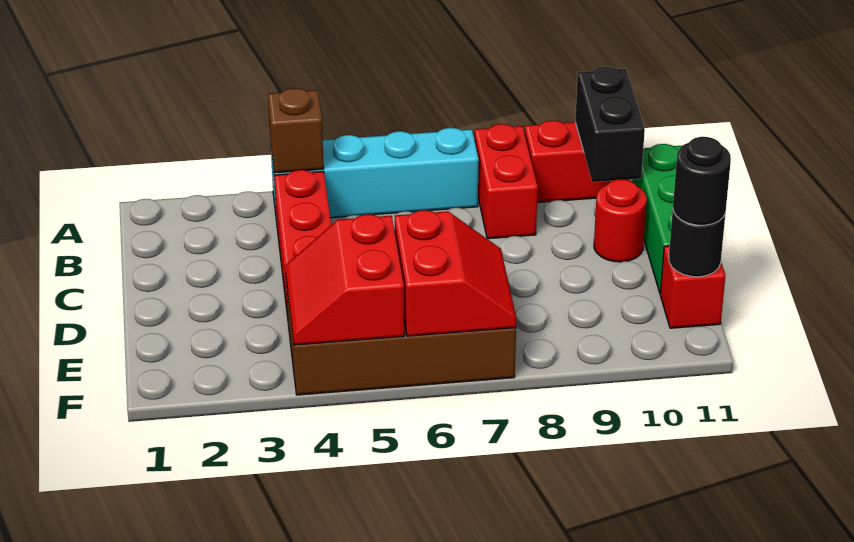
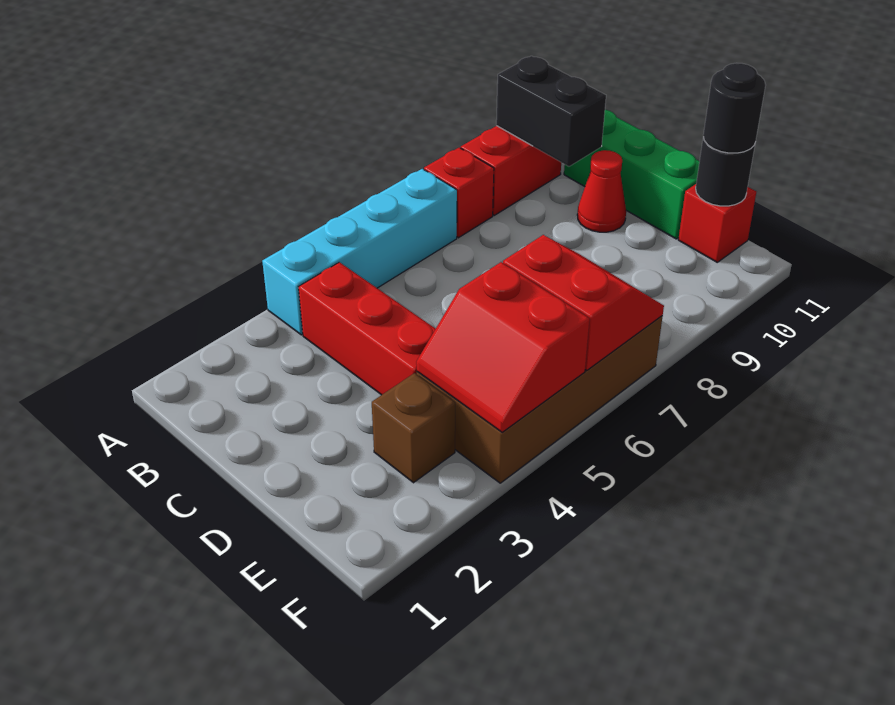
brown 1x1 brick [268,88,324,173] -> brown 1x1 brick moved to [372,373,455,483]
red 1x2 brick [474,124,538,239] -> red 1x1 brick [424,148,494,238]
red 1x1 round brick [594,179,647,262] -> red 1x1 cone [577,150,626,232]

